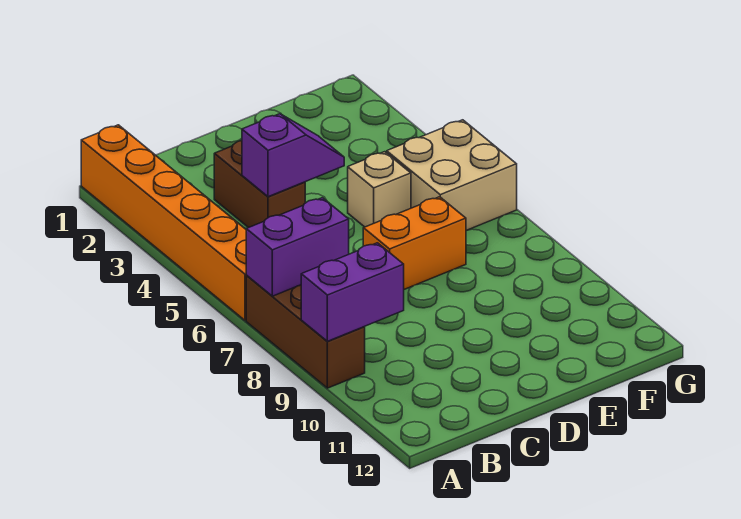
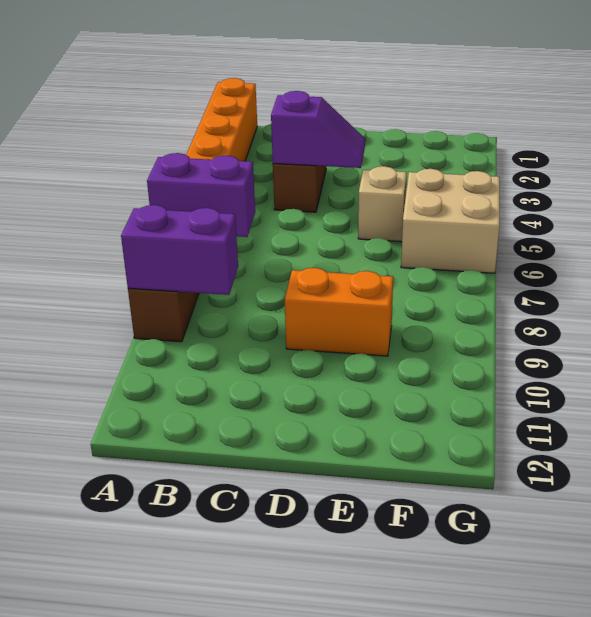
orange 1x2 brick [363,197,466,289] -> orange 1x2 brick moved to [285,268,393,356]

